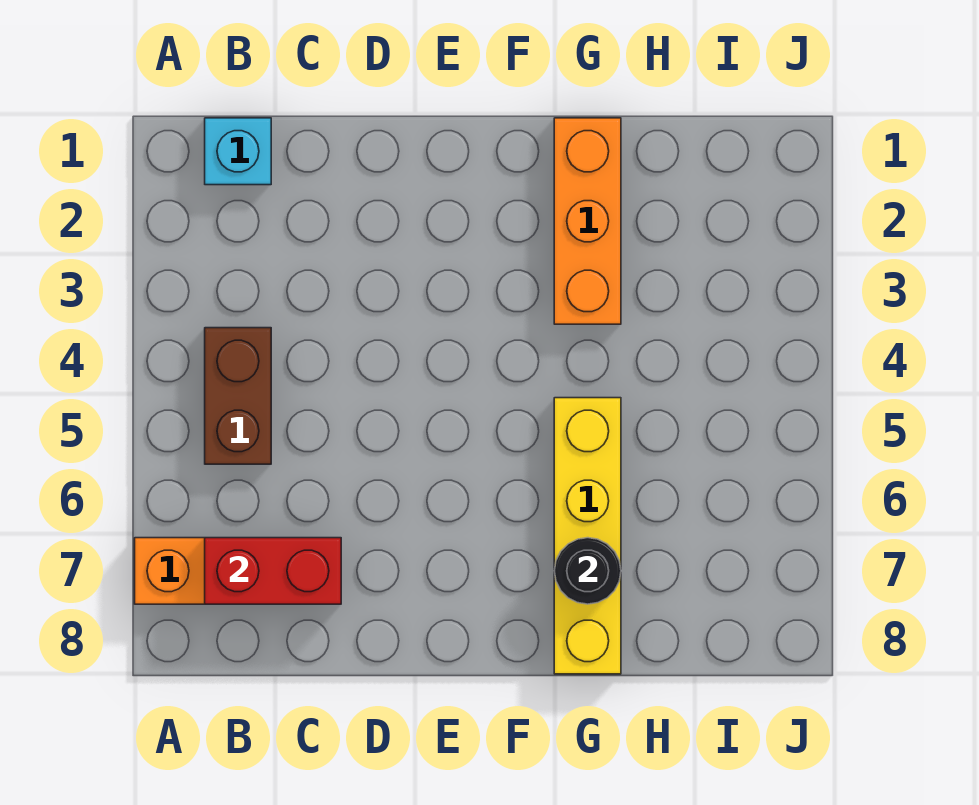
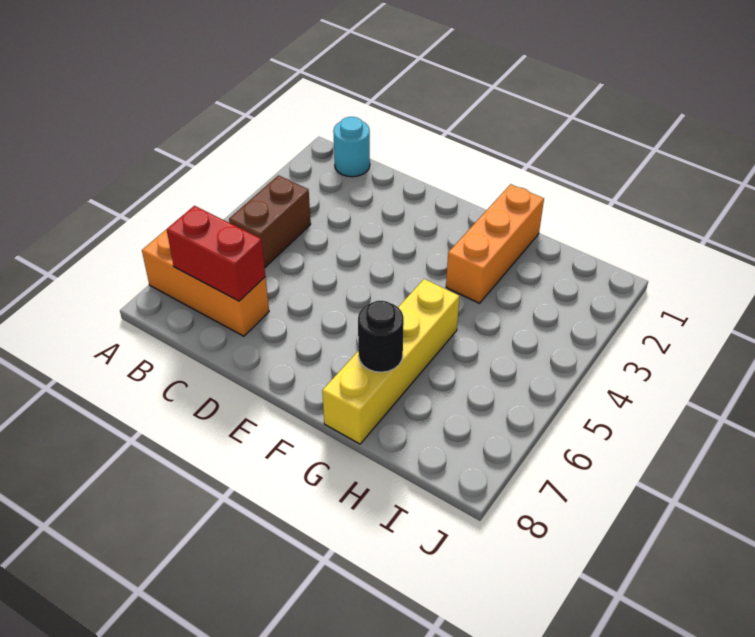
cyan 1x1 brick [205,118,271,185] -> cyan 1x1 round brick [333,117,370,177]

